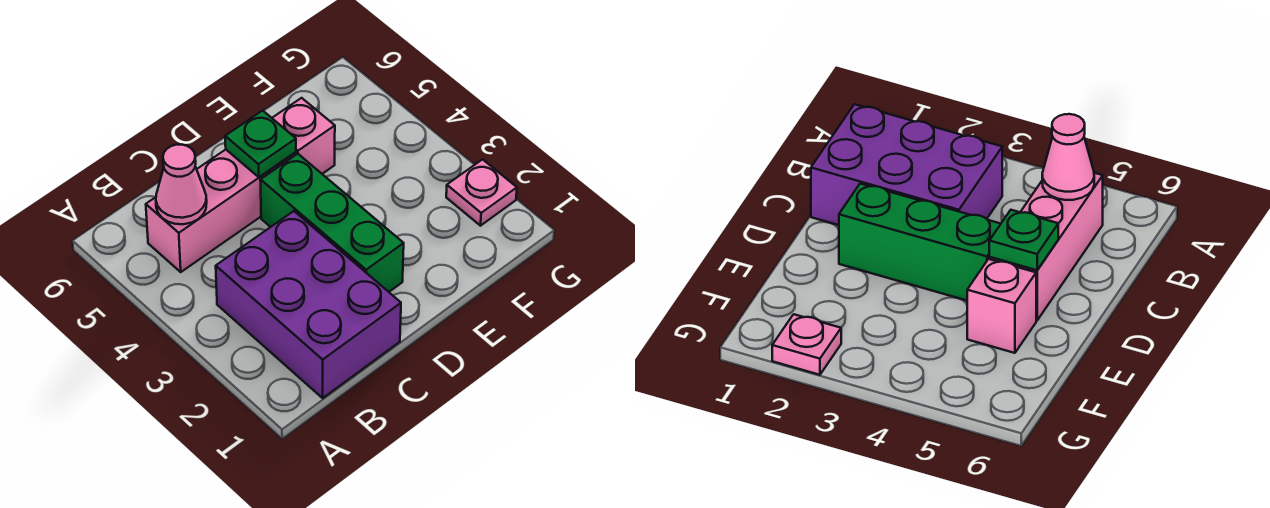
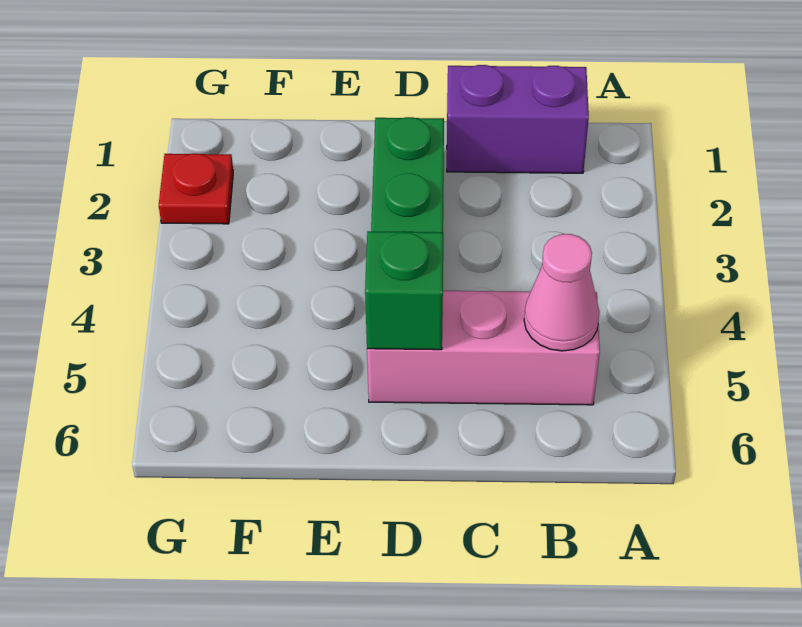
purple 2x3 brick [216,211,401,398] -> purple 1x2 brick [447,65,589,173]
green 1x1 plate [225,111,296,177] -> green 1x1 brick [365,231,443,350]
pink 1x1 brick [272,98,335,174] -> none
pink 1x1 plate [446,159,517,226] -> red 1x1 plate [159,154,233,224]

